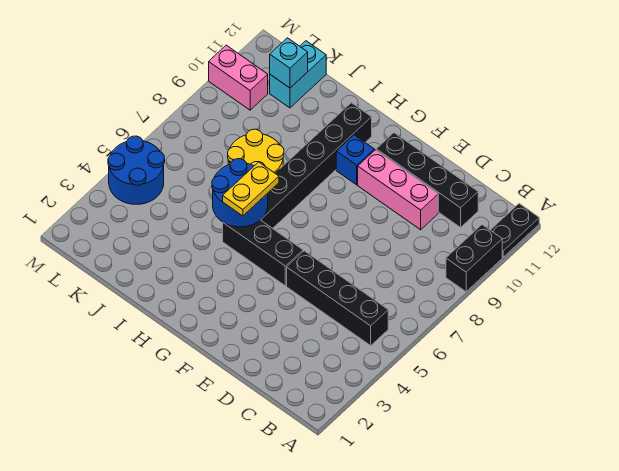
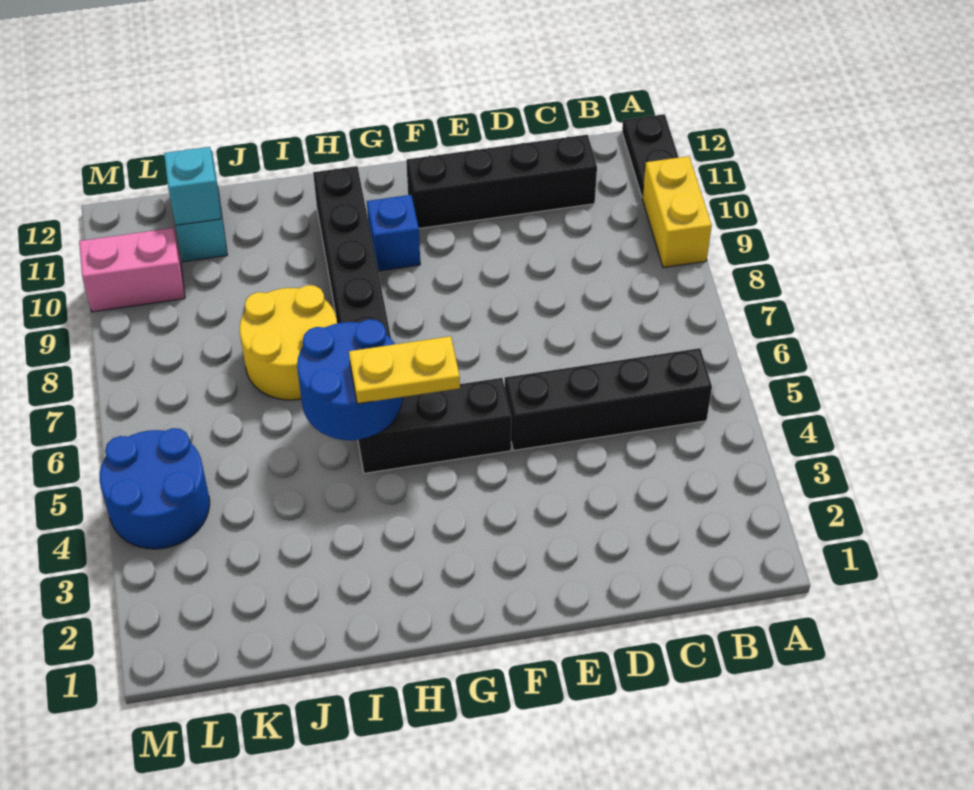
black 1x2 brick [446,225,502,292] -> yellow 1x2 brick [642,156,712,268]
pink 1x3 brick [358,150,438,230] -> none
yellow 1x2 plate [223,162,279,216] -> yellow 1x2 plate turned to [349,336,460,404]

